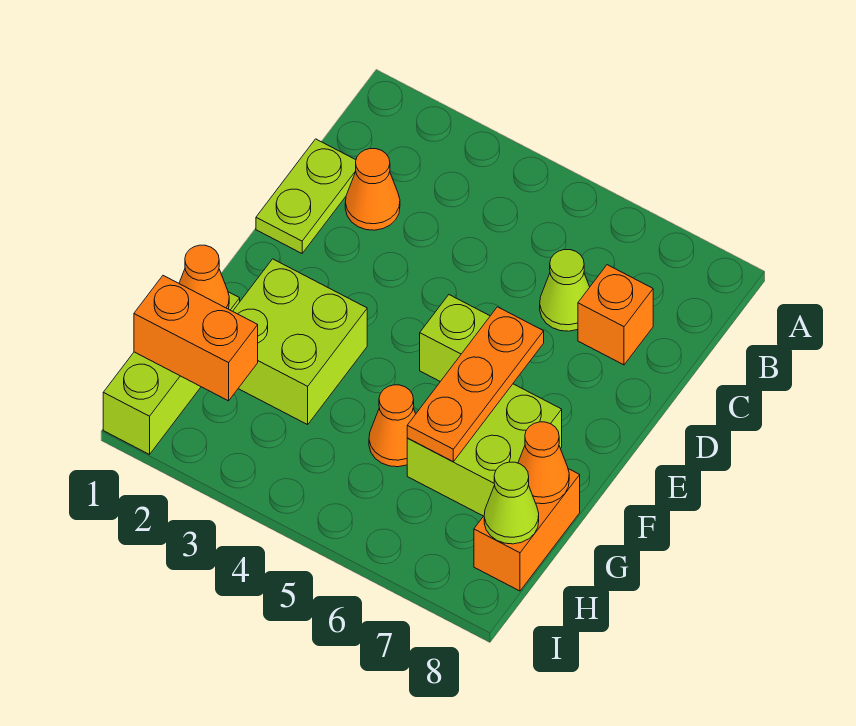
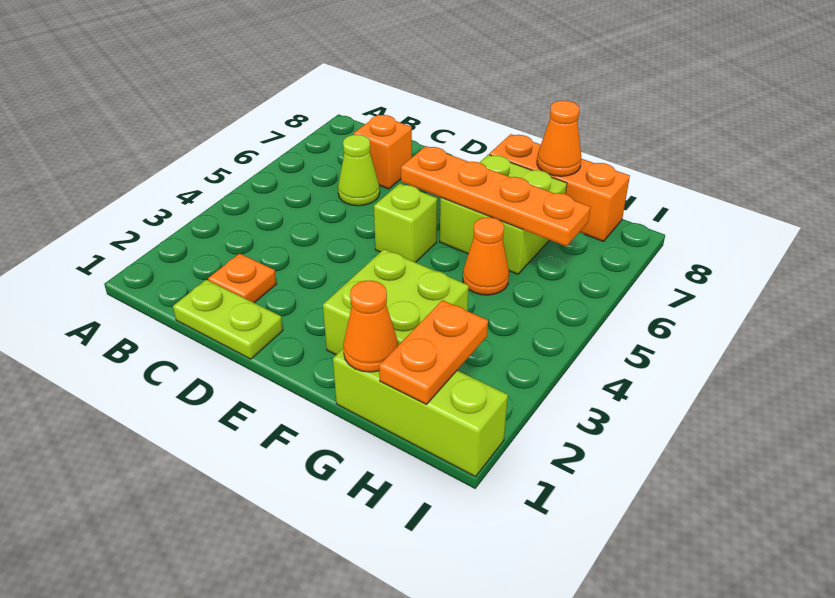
orange 1x1 cone [345,148,400,230] -> orange 1x1 plate [208,254,276,303]
orange 1x3 plate [407,307,544,462] -> orange 1x4 plate [401,146,590,246]
orange 1x2 brick [474,469,580,591] -> orange 1x3 brick [489,134,630,241]
orange 1x2 brick [134,276,258,401] -> orange 1x2 plate [379,300,488,404]
lime 1x1 cone [484,462,539,544] -> none

